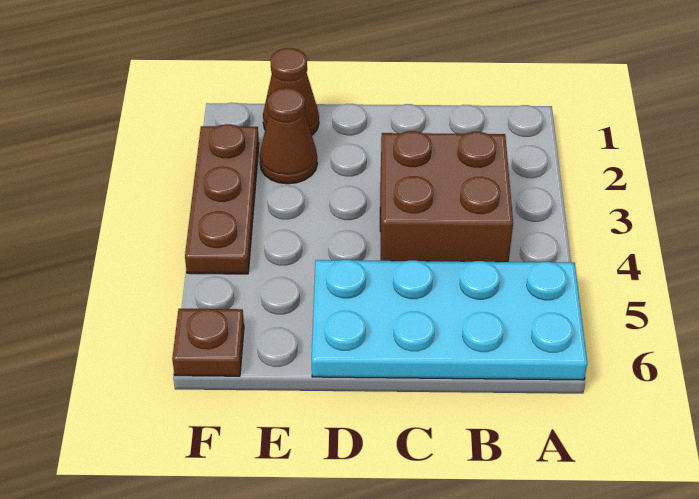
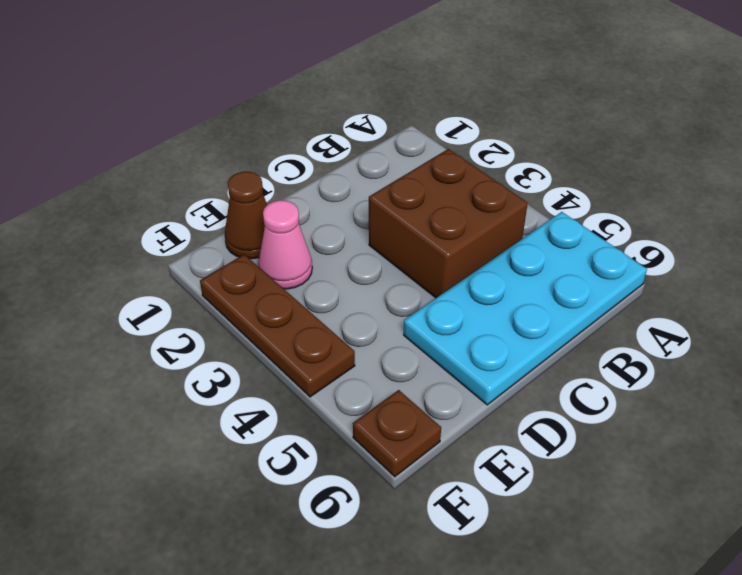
brown 1x1 cone [260,88,317,184] -> pink 1x1 cone [258,200,312,289]

